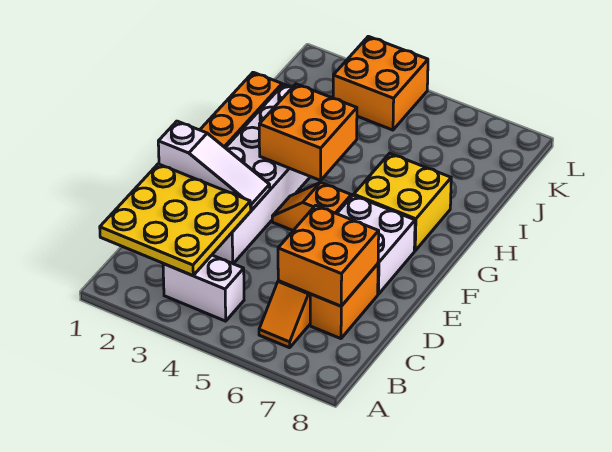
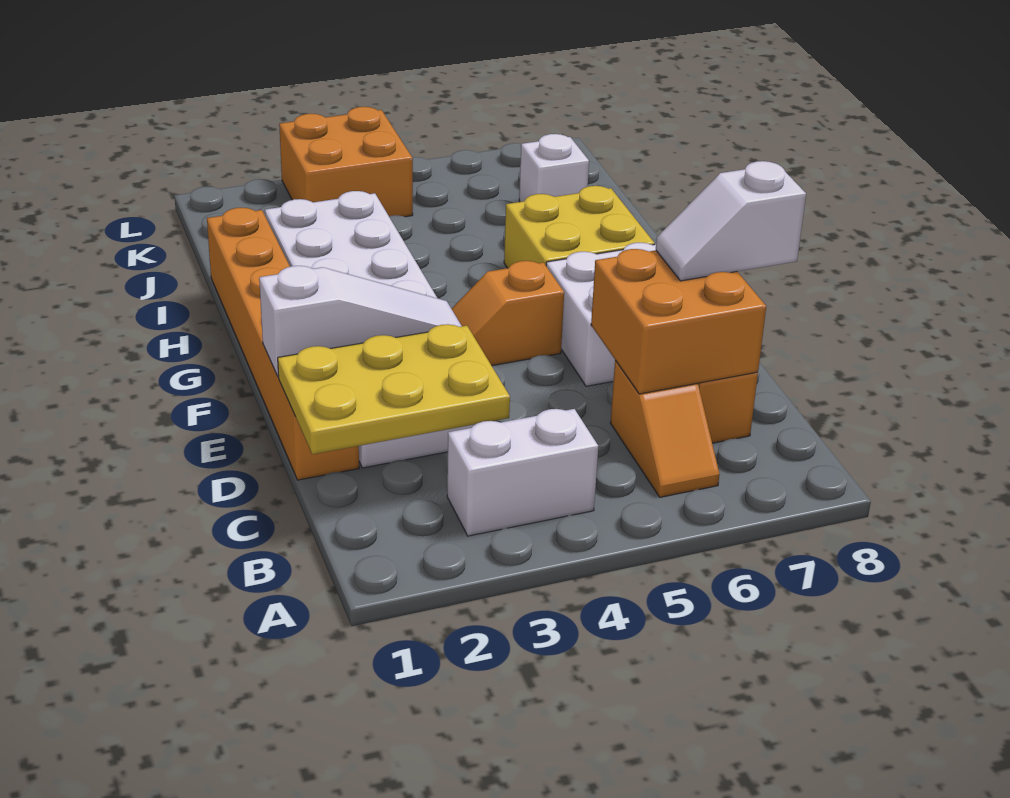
yellow 3x3 plate [100,164,251,276] -> yellow 2x3 plate [278,324,510,454]
none -> white 1x2 slope [656,161,806,281]
orange 2x2 brick [259,84,357,180] -> none
none -> white 1x1 brick [519,134,589,202]

